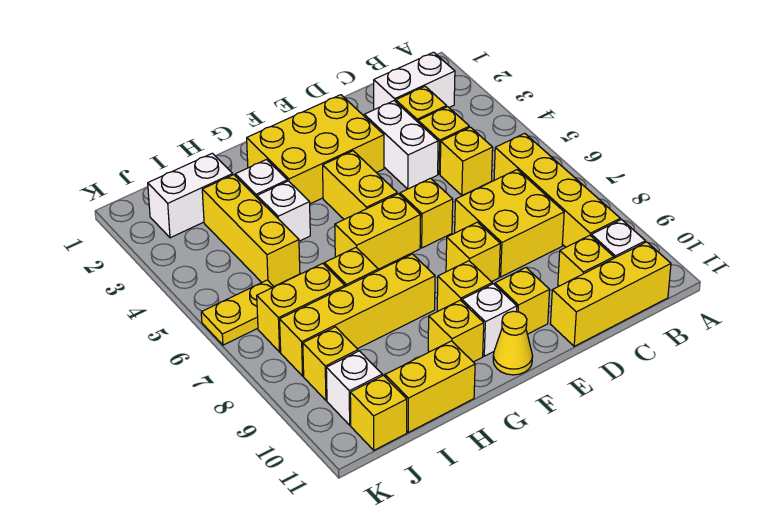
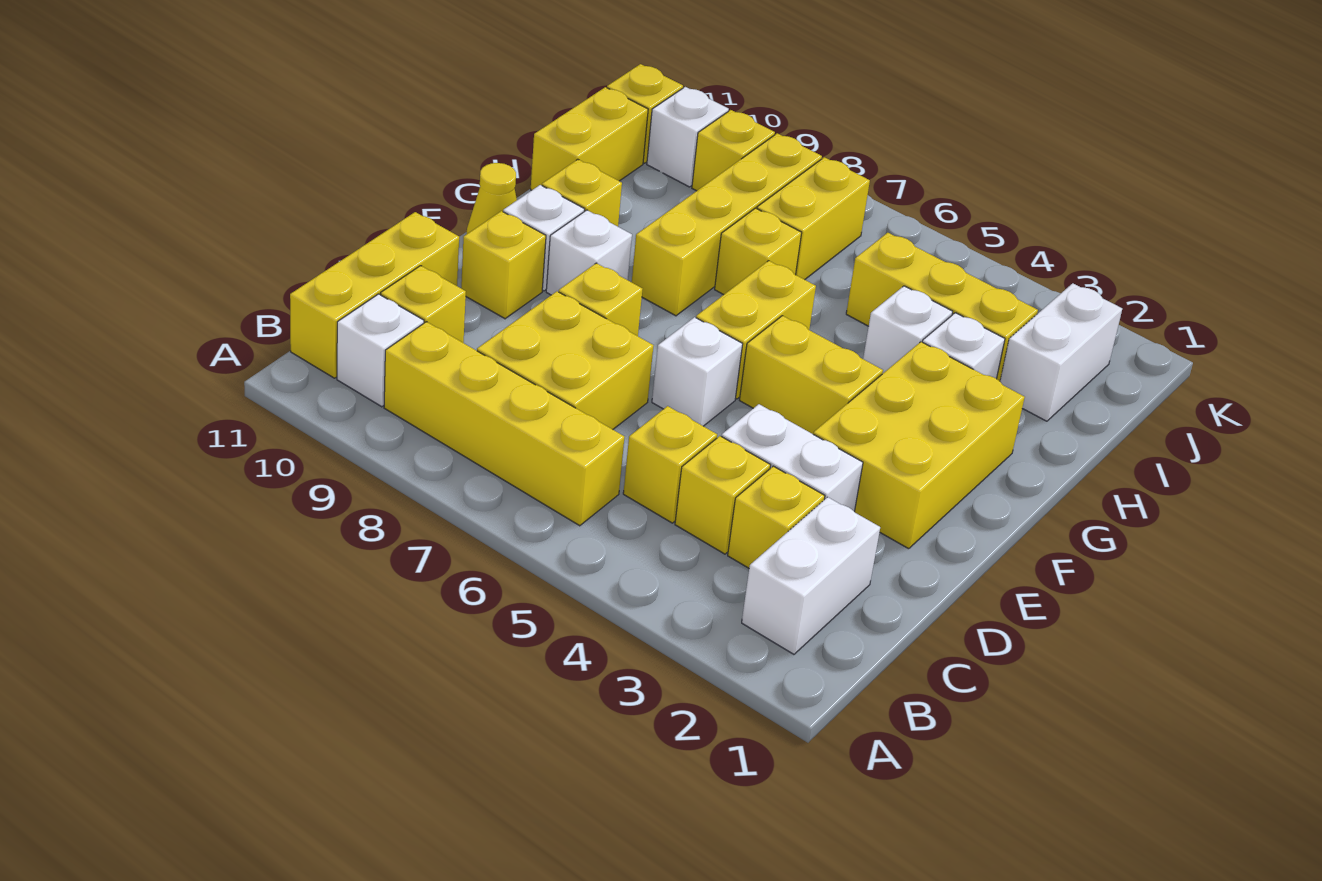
yellow 1x1 brick [400,178,453,248] -> white 1x1 brick [652,317,743,426]
yellow 1x1 brick [437,261,492,311] -> white 1x1 brick [546,210,632,295]
yellow 1x2 plate [201,280,274,345] -> none

